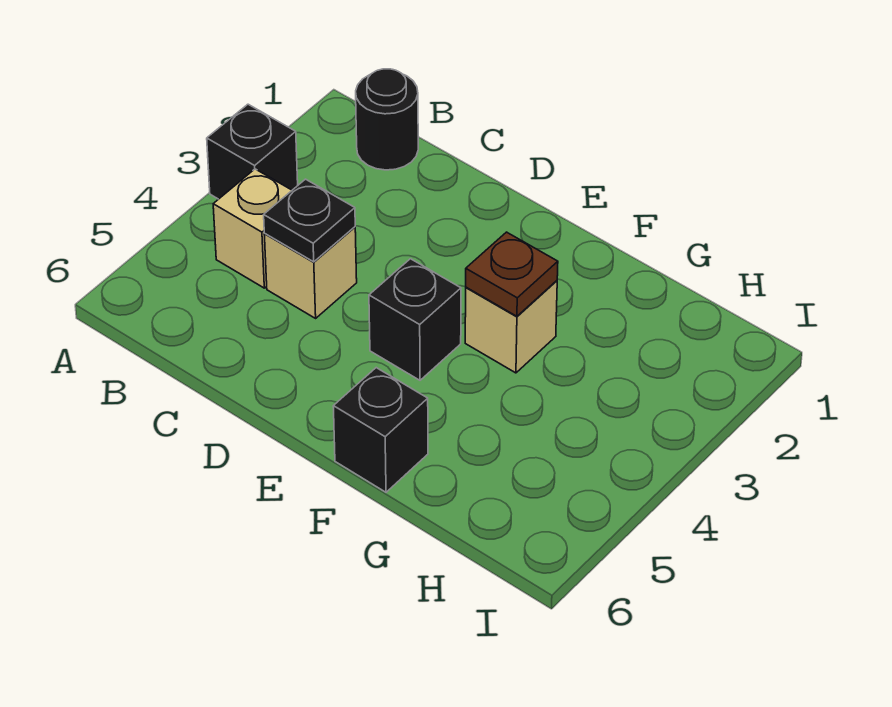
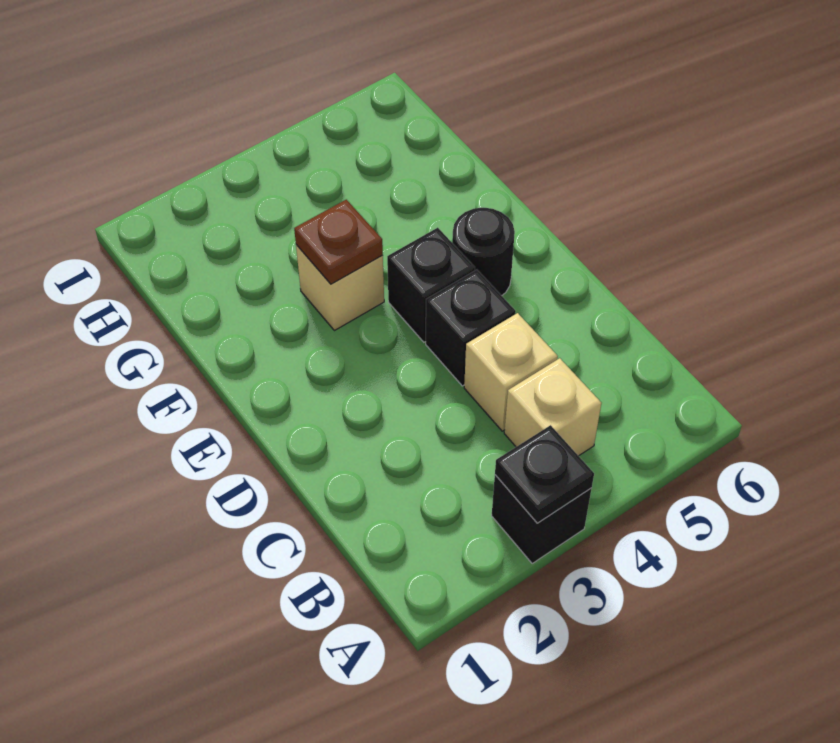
black 1x1 round brick [356,69,418,170] -> black 1x1 round brick moved to [452,208,515,296]
black 1x1 plate [264,179,355,262] -> black 1x1 plate moved to [495,425,594,523]
black 1x1 brick [333,368,428,492] -> black 1x1 brick moved to [426,270,516,386]

